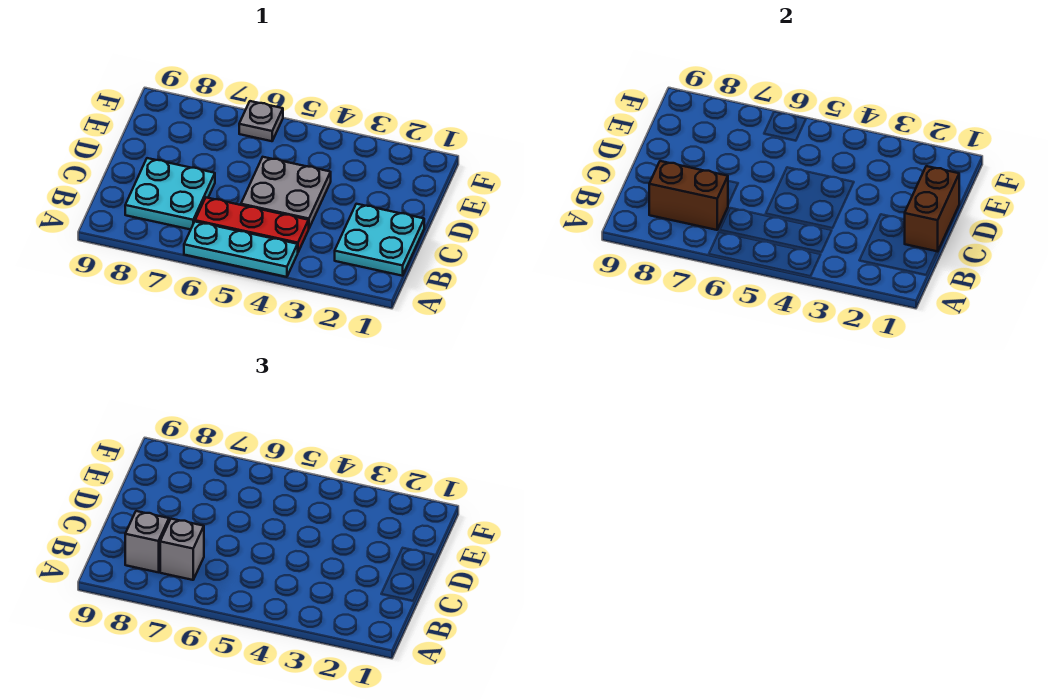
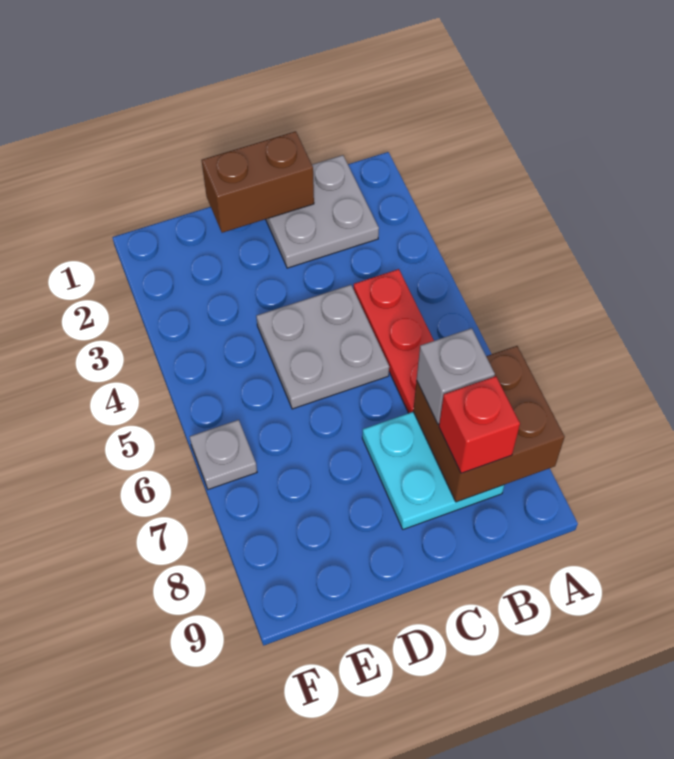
cyan 1x3 plate [184,222,298,277] -> none
cyan 2x2 plate [335,204,424,276] -> grey 2x2 plate [266,155,379,268]
brown 1x2 brick [649,161,728,230] -> brown 2x2 brick [413,346,565,502]
grey 1x1 brick [125,511,169,572] -> red 1x1 brick [439,376,520,473]

